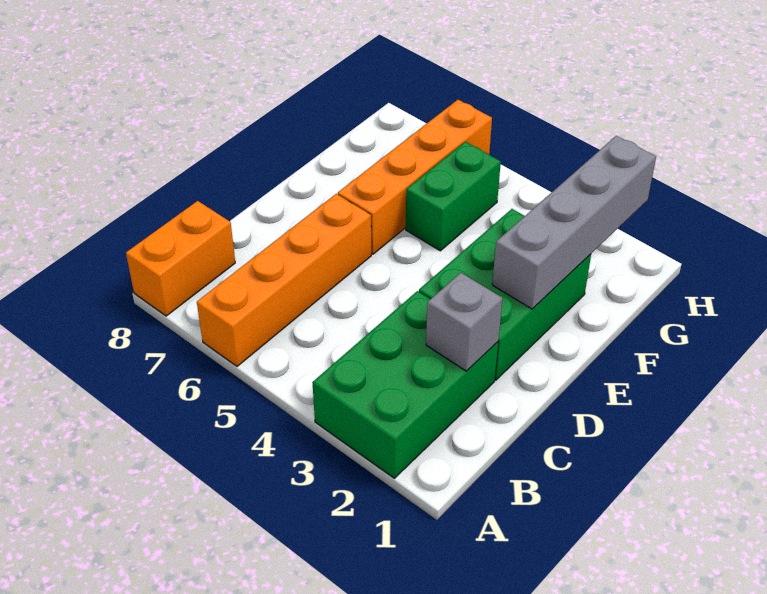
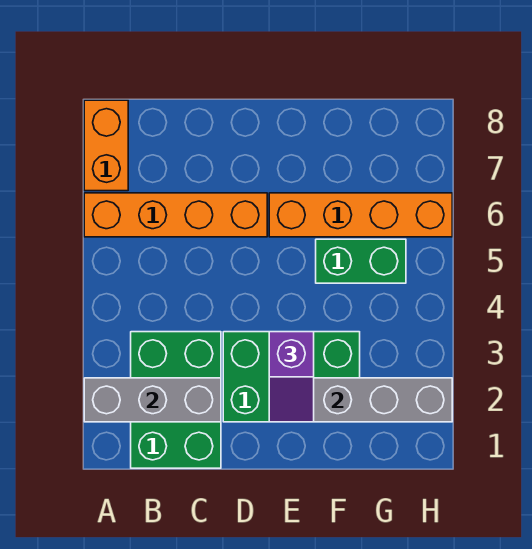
green 2x3 brick [312,291,498,478] -> green 2x3 brick turned to [131,332,221,468]
orange 1x2 brick [126,201,235,316] -> orange 1x2 brick turned to [84,100,128,191]
grey 1x1 brick [426,273,502,371] -> grey 1x3 brick [84,378,221,422]
none -> purple 1x2 slope [269,332,314,422]

